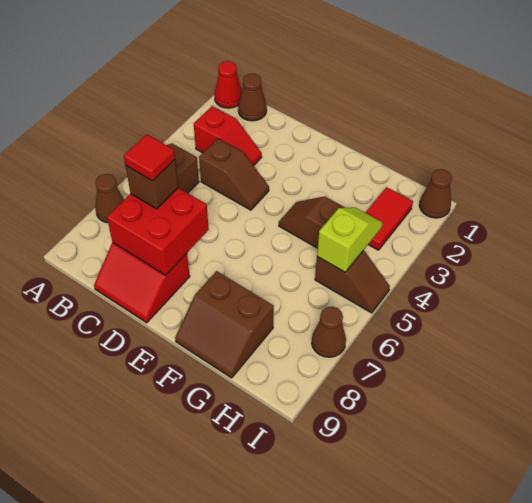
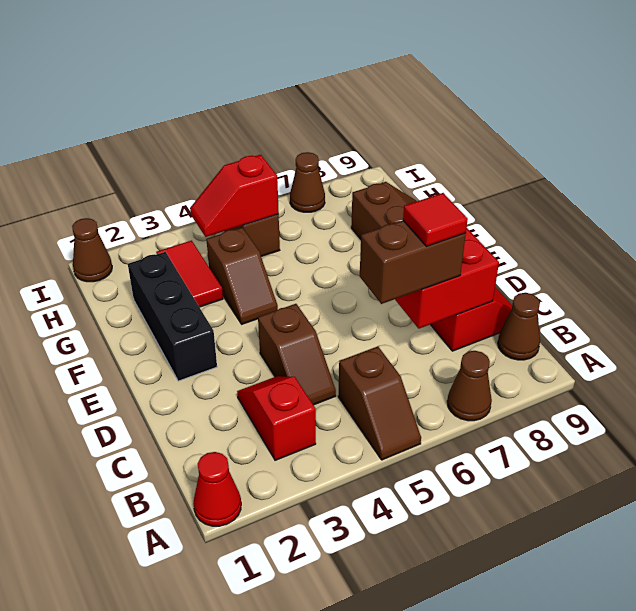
brown 1x1 cone [238,74,267,121] -> brown 1x1 cone moved to [498,293,540,360]
brown 1x2 slope [199,139,269,210] -> brown 1x2 slope turned to [258,304,336,405]
brown 1x1 brick [125,160,178,209] -> brown 1x2 brick [360,221,466,304]
none -> black 1x3 brick [128,252,217,381]
red 1x2 tile [365,187,413,250] -> red 1x2 tile turned to [156,240,223,307]
lime 1x2 slope [317,207,383,272] -> red 1x2 slope [190,155,279,237]

